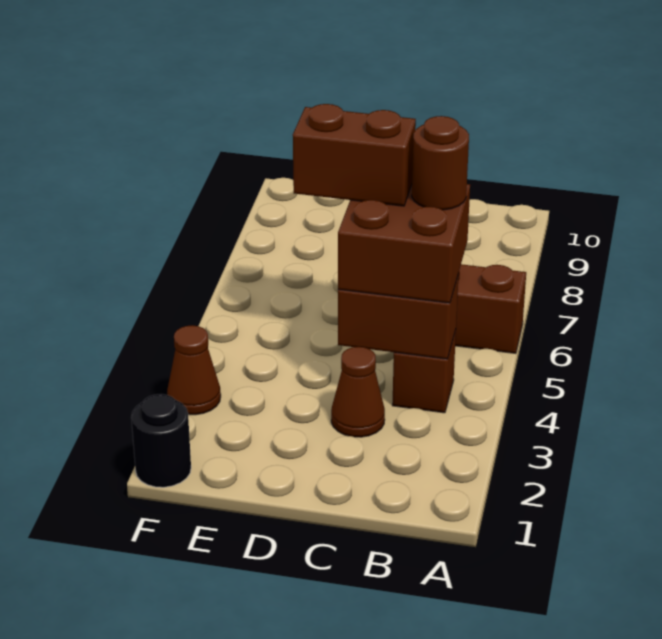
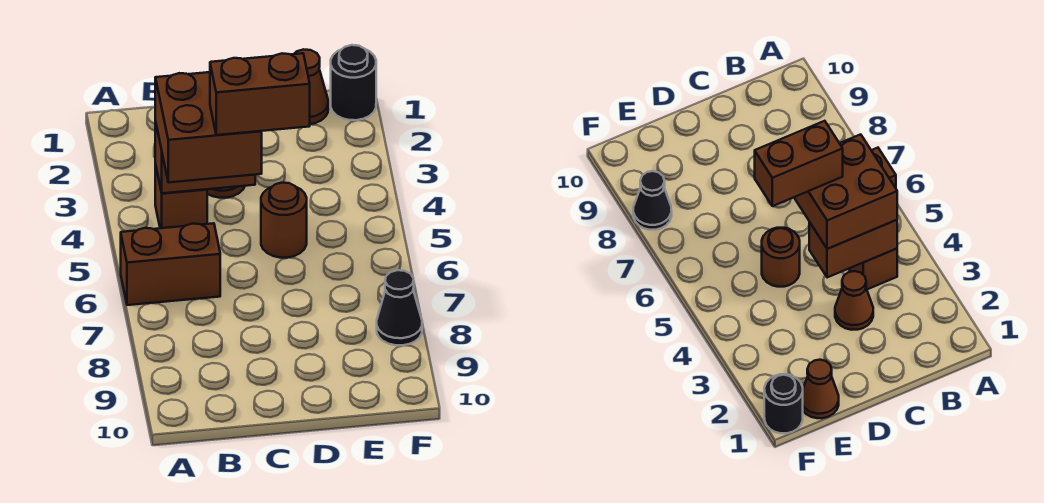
brown 1x1 round brick [412,116,469,210] -> brown 1x1 round brick moved to [261,183,307,258]
brown 1x1 cone [167,325,221,415] -> brown 1x1 cone moved to [294,49,328,124]
none -> black 1x1 cone [377,270,422,345]

